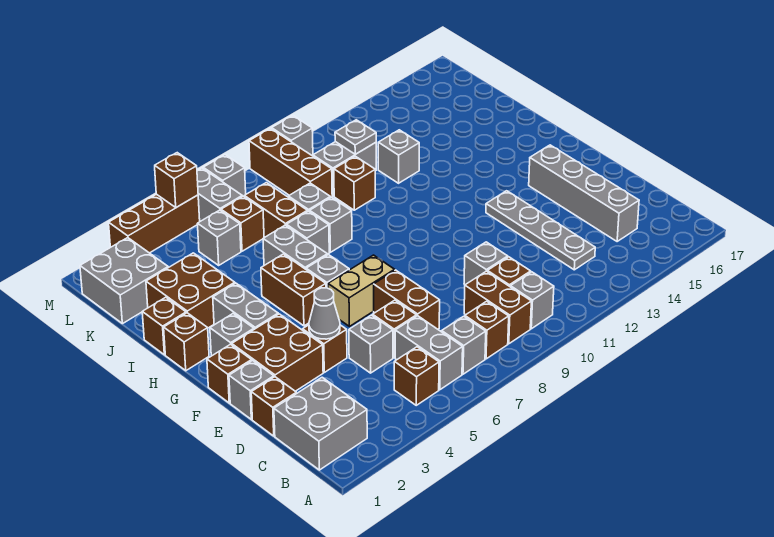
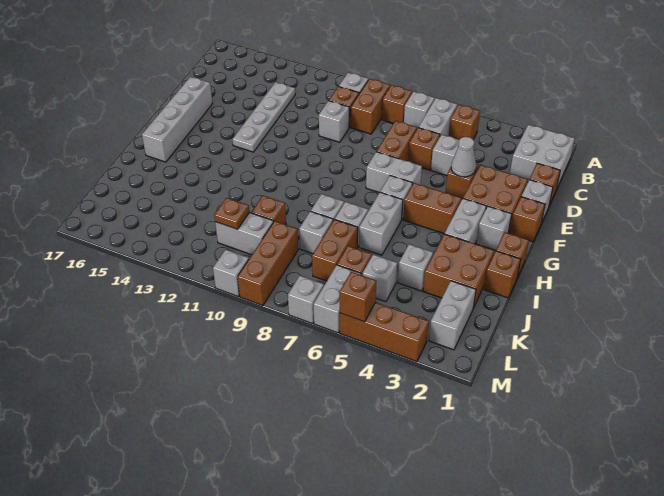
grey 1x4 brick [529,145,639,241] -> grey 1x4 brick moved to [142,77,212,162]
tan 1x2 brick [328,255,395,326] -> grey 1x2 brick [366,152,422,193]
brown 1x2 brick [261,254,326,326] -> brown 1x2 brick turned to [403,183,461,234]
grey 1x1 brick [378,130,419,183] -> grey 1x1 brick moved to [398,244,433,291]
grey 2x2 brick [80,238,168,324] -> grey 1x2 brick [429,281,476,350]
grey 1x1 plate [335,120,376,154] -> brown 1x1 plate [214,198,250,229]

